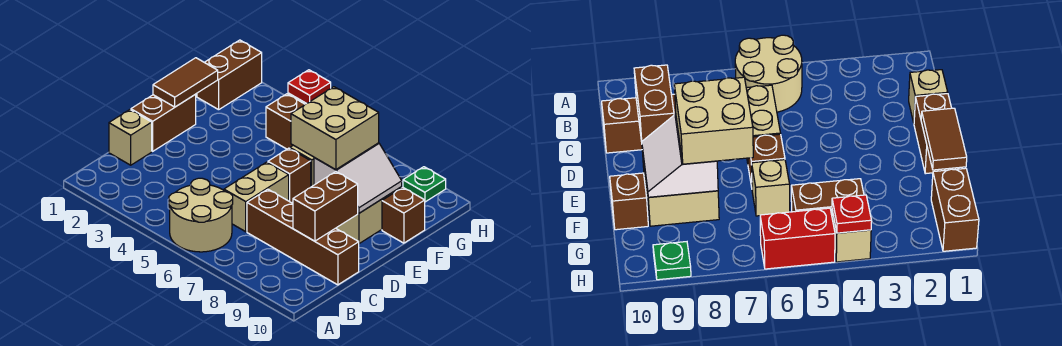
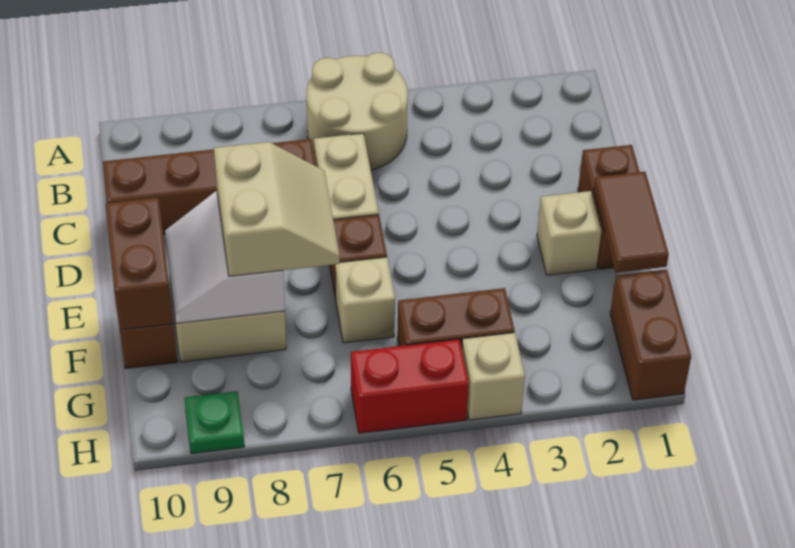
tan 1x1 brick [109,110,152,165] -> tan 1x1 brick moved to [537,191,601,275]
brown 1x2 brick [293,172,358,241] -> brown 1x2 brick moved to [106,198,173,330]
tan 2x2 brick [291,87,379,170] -> tan 2x2 slope [214,142,340,276]
red 1x1 plate [288,70,331,104] -> none

